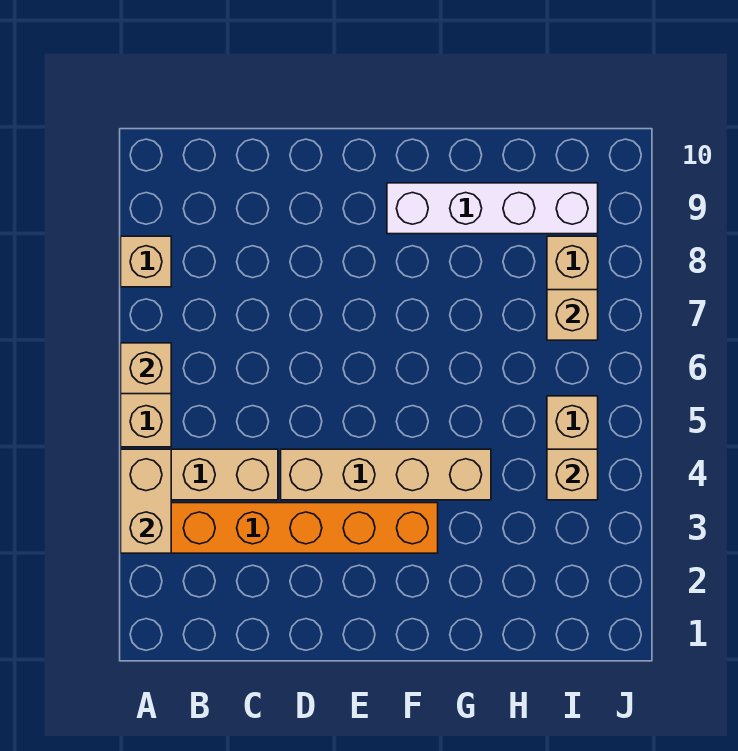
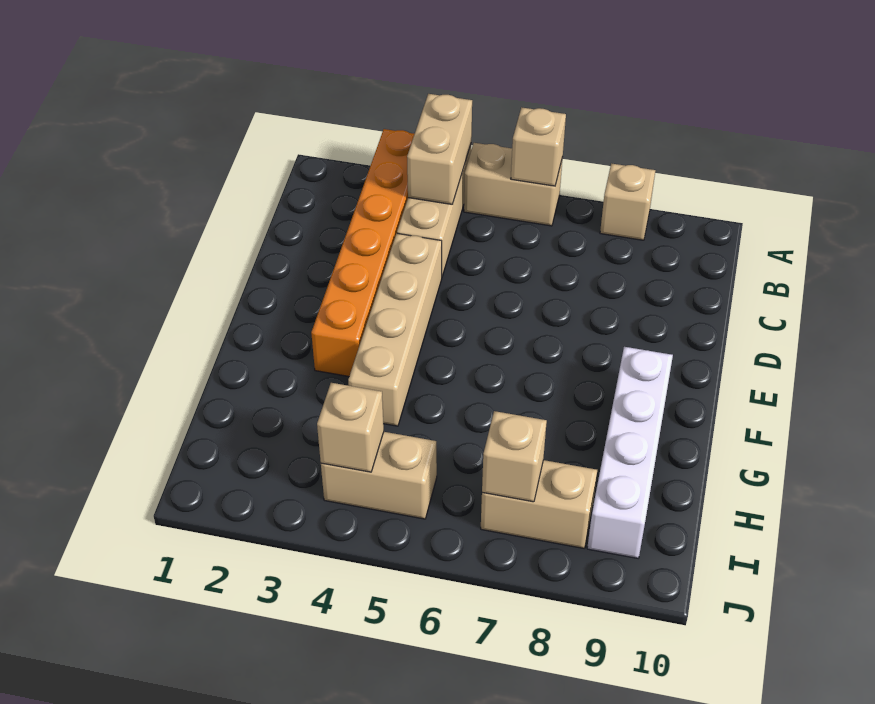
tan 1x2 brick [121,449,171,553] -> tan 1x2 brick turned to [407,94,472,204]

